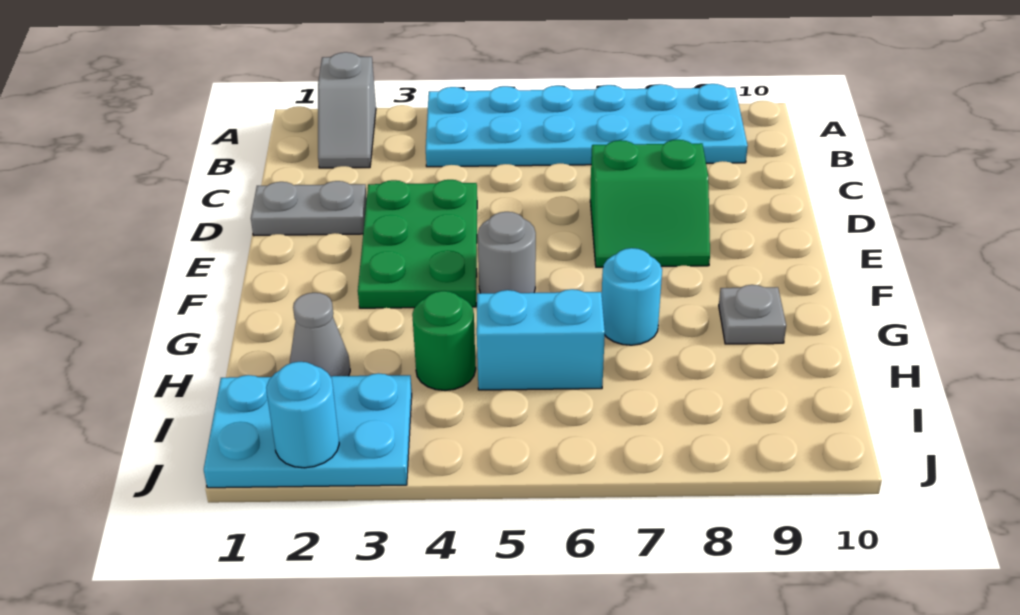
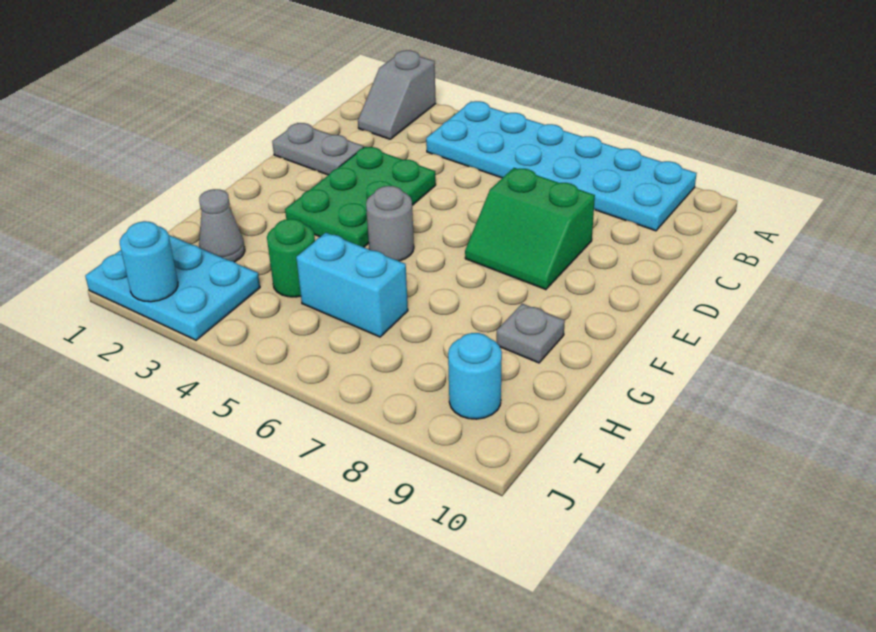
cyan 1x1 round brick [602,248,662,345] -> cyan 1x1 round brick moved to [448,333,502,419]

